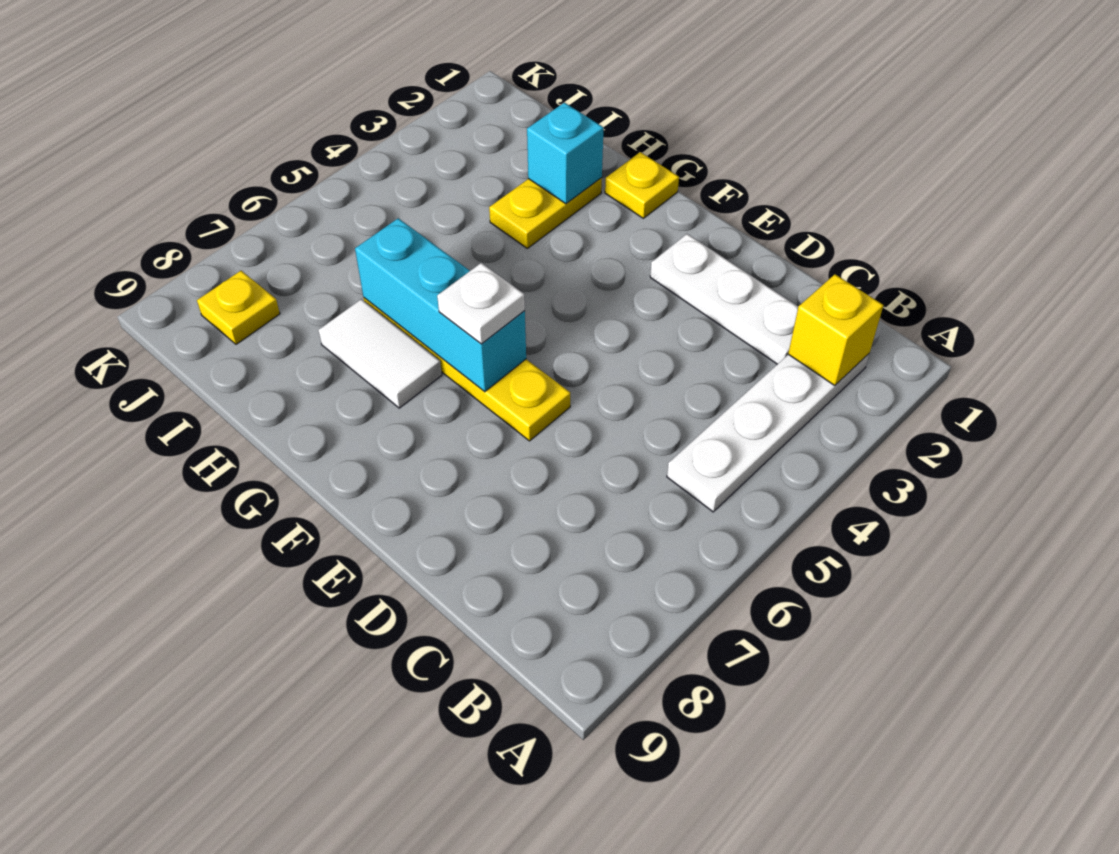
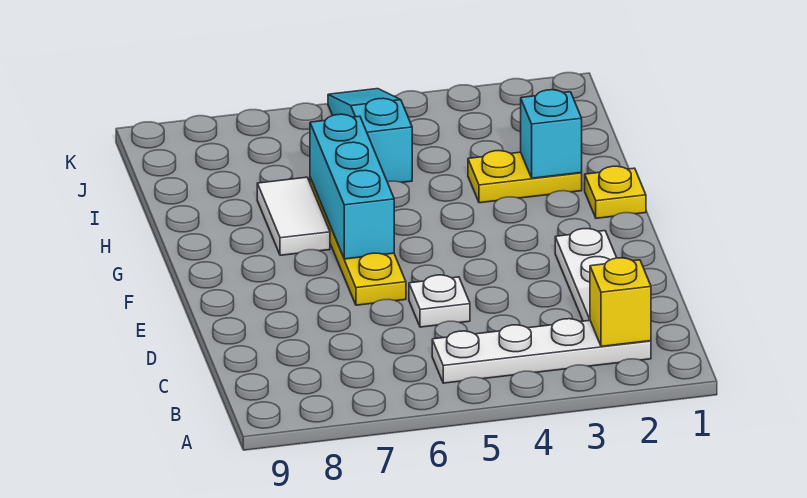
white 1x1 plate [437,263,525,344] -> white 1x1 plate moved to [409,275,470,327]
none -> cyan 1x3 slope [328,89,412,182]
yellow 1x1 plate [197,271,280,344] -> none

